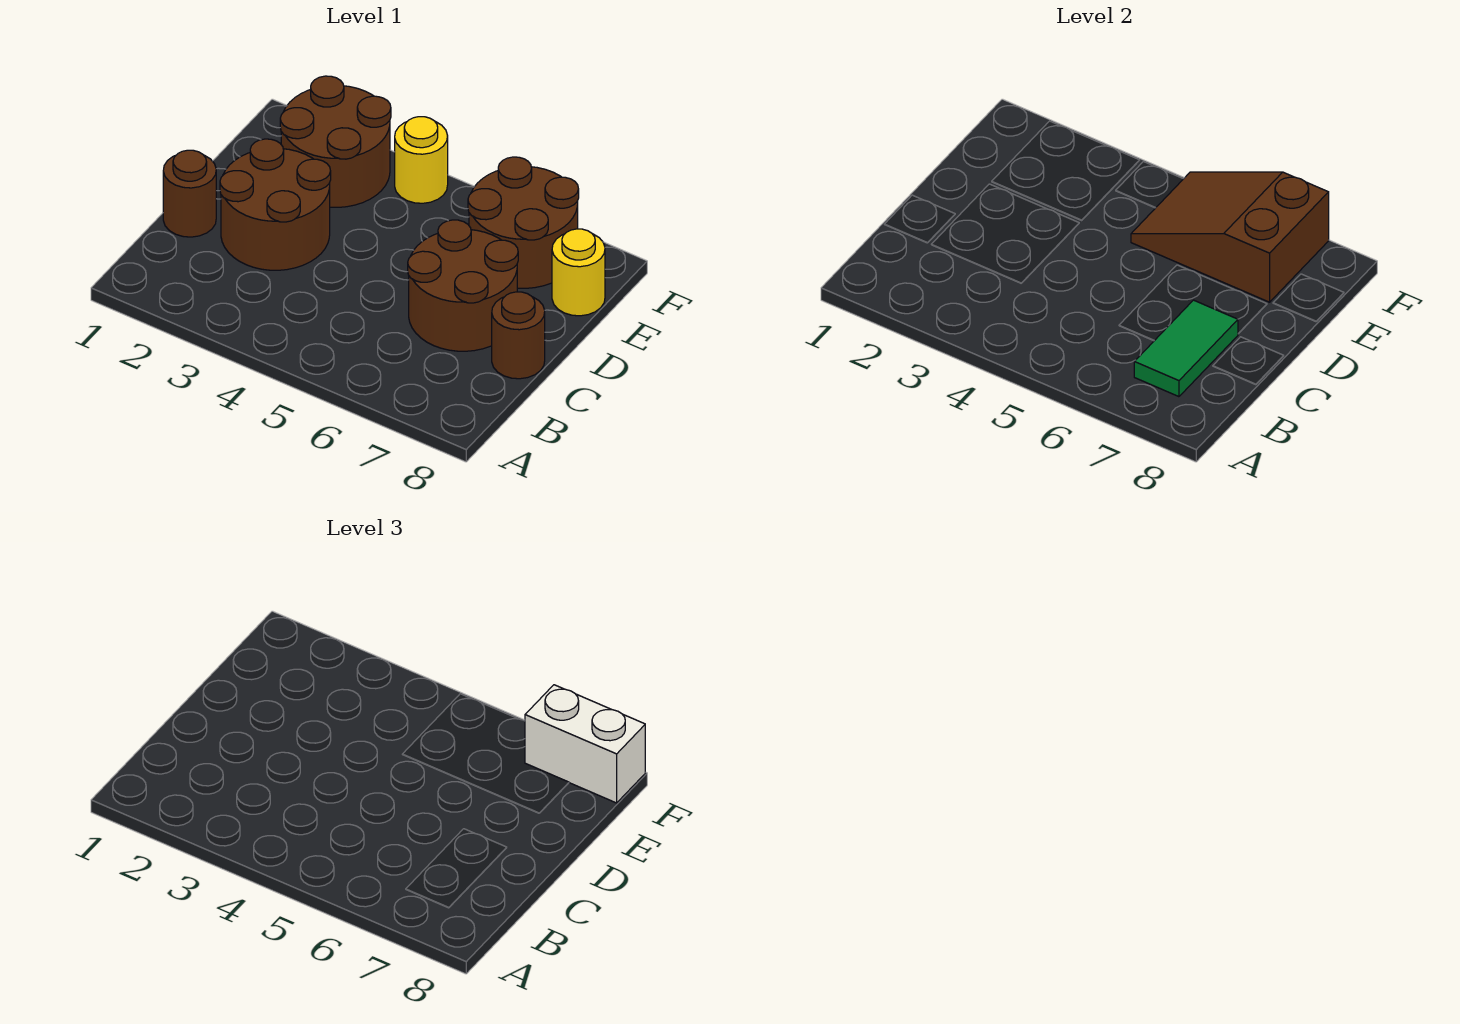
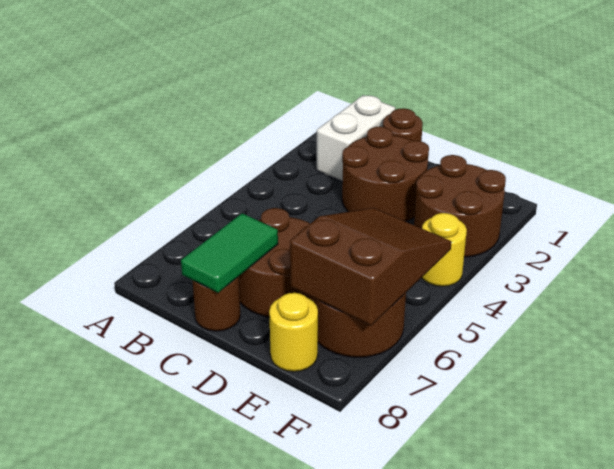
green 1x2 tile [1134,300,1238,397] -> green 1x2 tile turned to [181,213,278,293]
white 1x2 brick [525,685,645,803] -> white 1x2 brick moved to [317,95,395,182]

